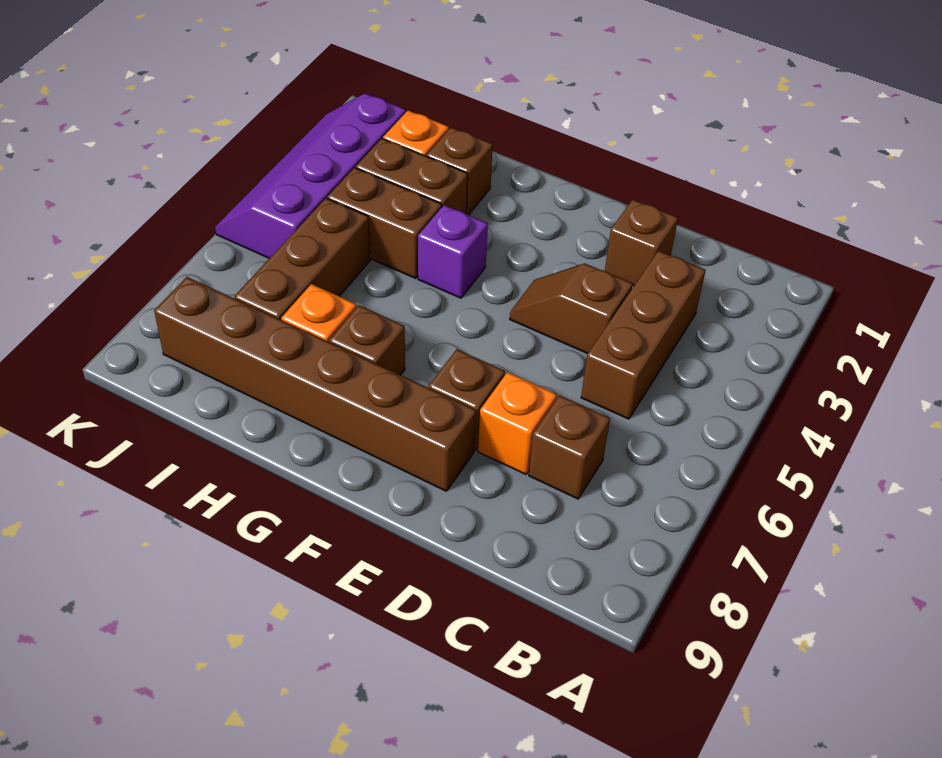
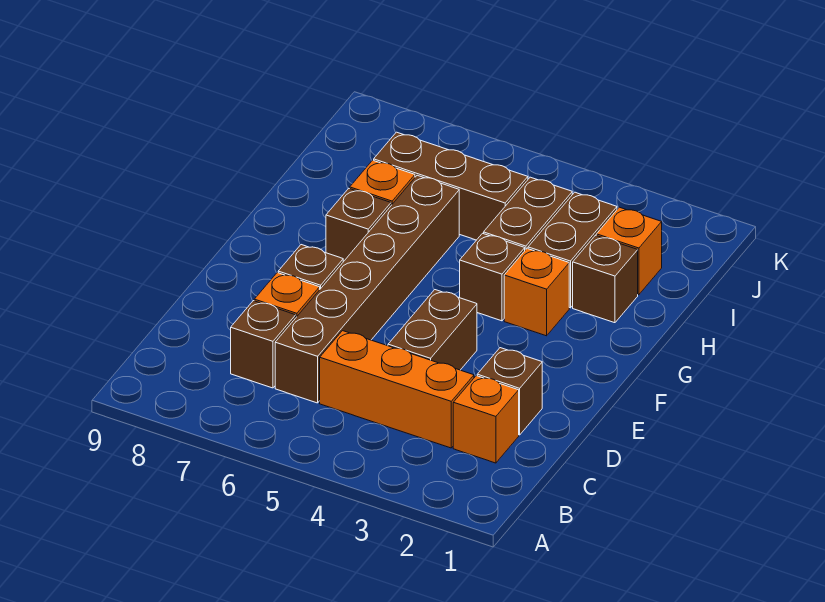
none -> orange 1x1 brick [453,376,519,463]
brown 1x3 brick [581,251,706,419] -> orange 1x3 brick [320,331,474,448]
brown 1x2 slope [510,263,633,354] -> brown 1x2 brick [388,290,477,370]
brown 1x6 brick [154,277,476,491] -> brown 1x6 brick moved to [275,175,459,403]
none -> orange 1x1 brick [504,249,569,336]
purple 1x1 brick [418,205,488,298] -> brown 1x1 brick [460,233,525,321]
purple 2x4 slope [215,93,406,258] -> none

